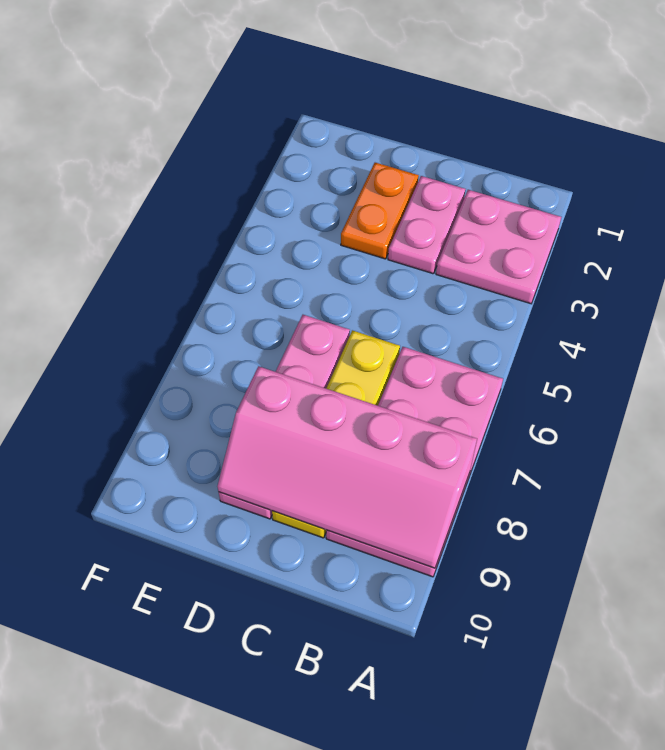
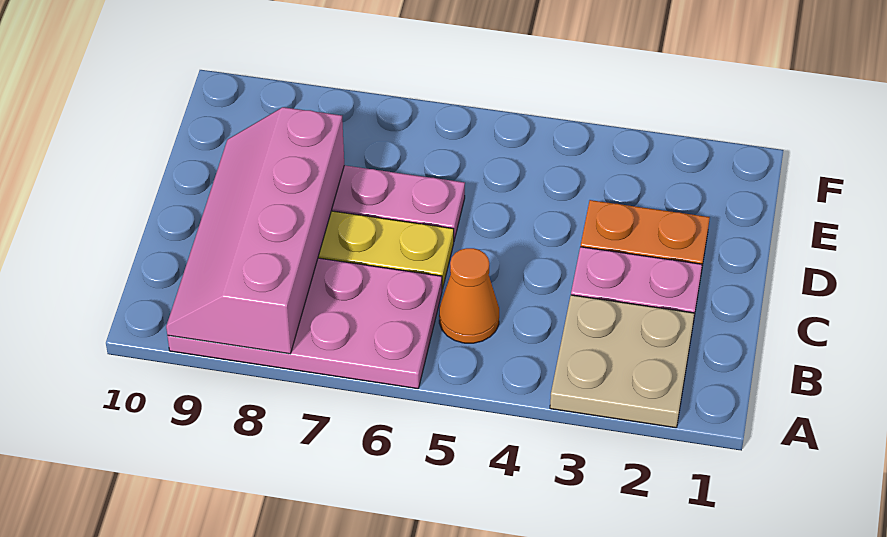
pink 2x2 plate [436,190,561,304] -> tan 2x2 plate [550,295,694,428]
none -> orange 1x1 cone [439,248,499,343]

